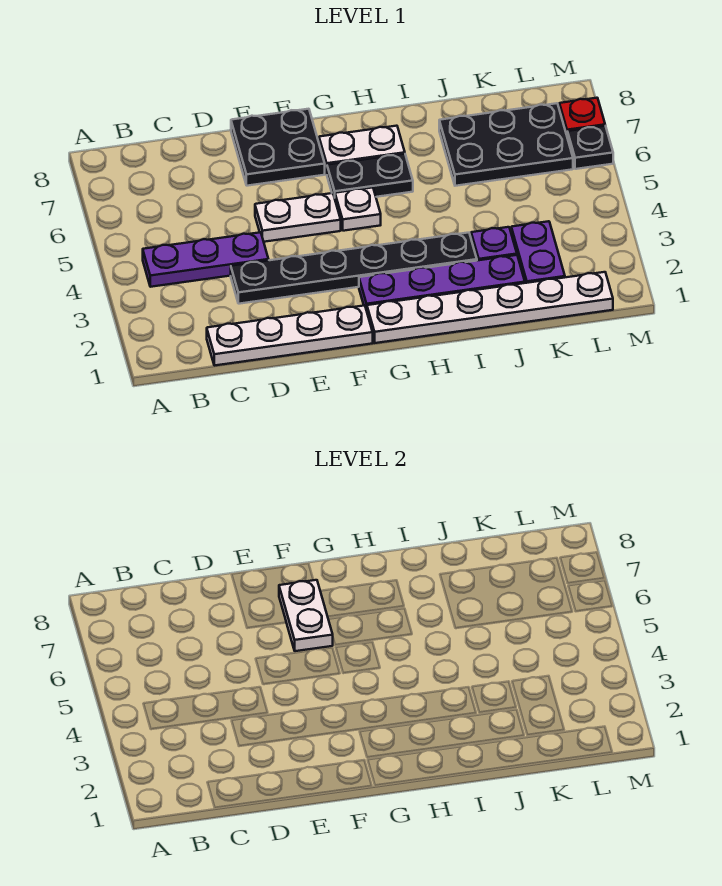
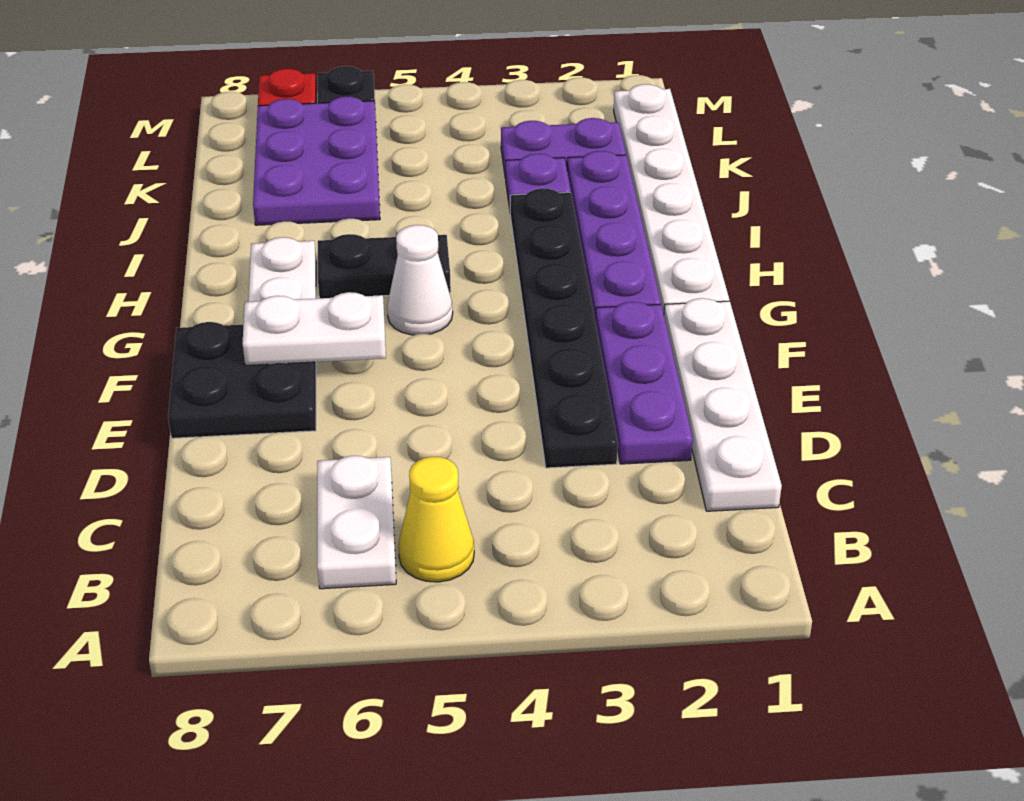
purple 1x3 plate [143,232,269,287] -> purple 1x3 plate moved to [595,302,693,464]
none -> yellow 1x1 cone [398,457,474,582]
white 1x2 plate [255,193,341,242] -> white 1x2 plate moved to [317,456,396,589]
white 1x1 plate [335,188,381,231] -> white 1x1 cone [387,225,453,335]
black 1x2 plate [327,154,413,198] -> black 1x2 plate turned to [318,234,451,298]
black 2x3 plate [439,103,573,186] -> purple 2x3 plate [253,96,380,225]

